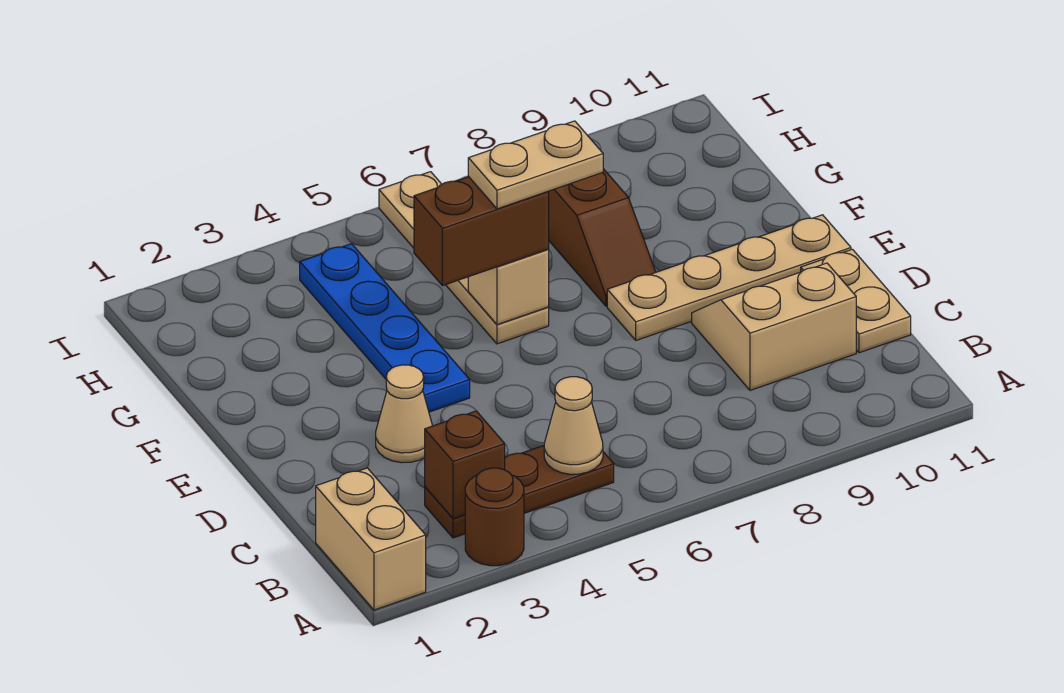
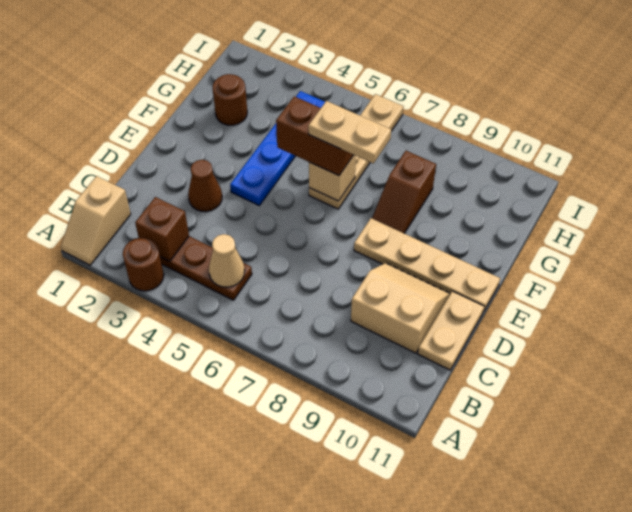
tan 1x2 brick [316,468,426,610] -> tan 1x2 slope [61,176,131,265]
tan 1x1 cone [376,365,432,463] -> brown 1x1 cone [188,160,222,212]
none -> brown 1x1 round brick [213,74,247,125]

